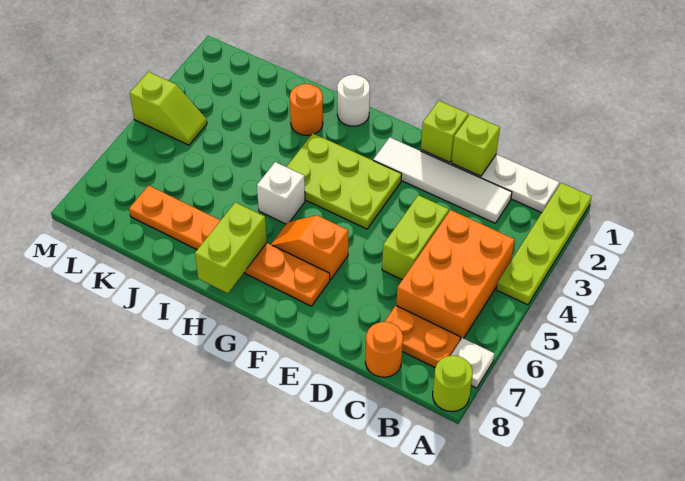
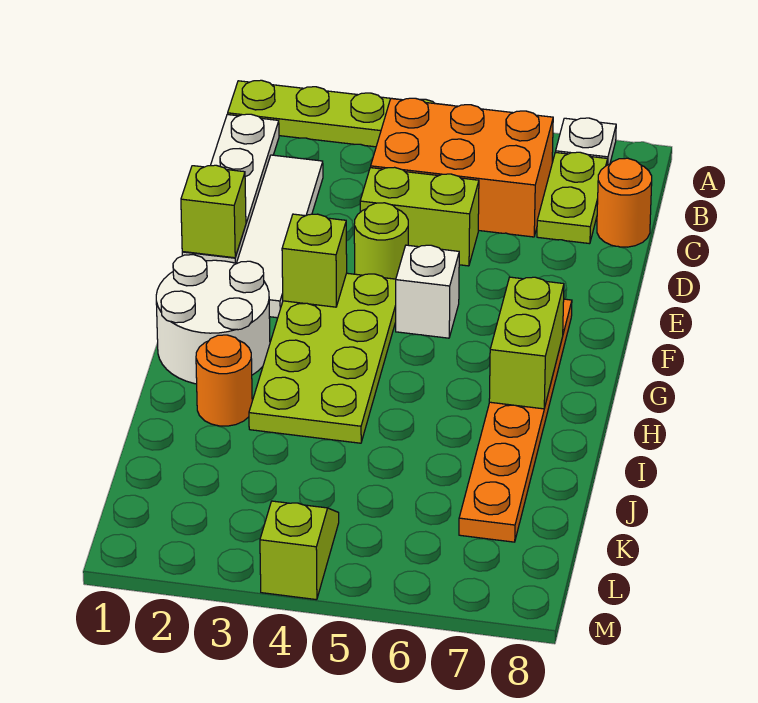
lime 1x1 round brick [433,356,473,412] -> lime 1x1 round brick moved to [354,203,408,279]
orange 1x2 plate [385,306,460,367] -> lime 1x2 plate [537,152,608,244]
lime 1x1 brick [452,114,500,176] -> lime 1x1 brick moved to [282,214,347,307]
lime 2x3 plate [287,134,402,229] -> lime 2x4 plate [249,273,396,443]
orange 1x2 slope [271,215,348,280] -> none
white 1x1 round brick [337,75,370,126] -> white 2x2 round brick [156,255,270,384]
white 1x1 brick [257,162,305,224] -> white 1x1 brick moved to [396,245,459,338]
lime 1x2 brick [195,202,267,293] -> lime 1x2 brick turned to [489,277,564,409]

